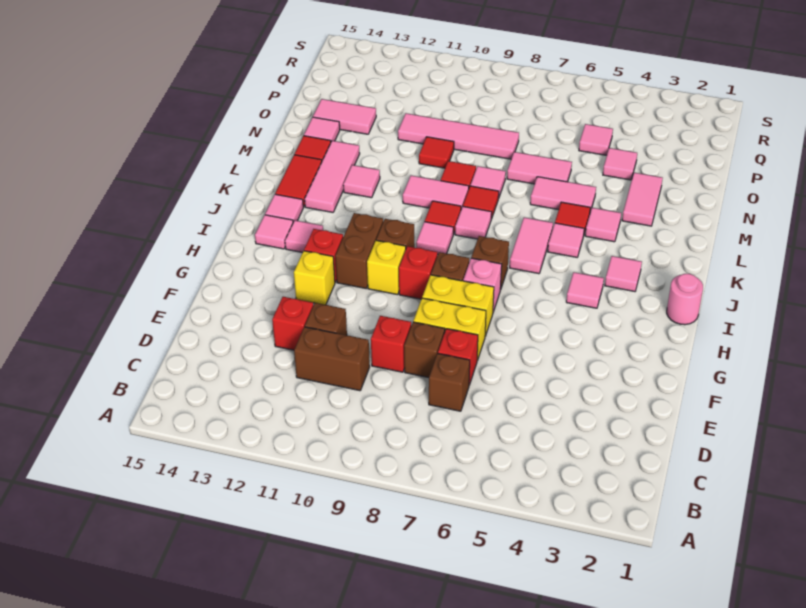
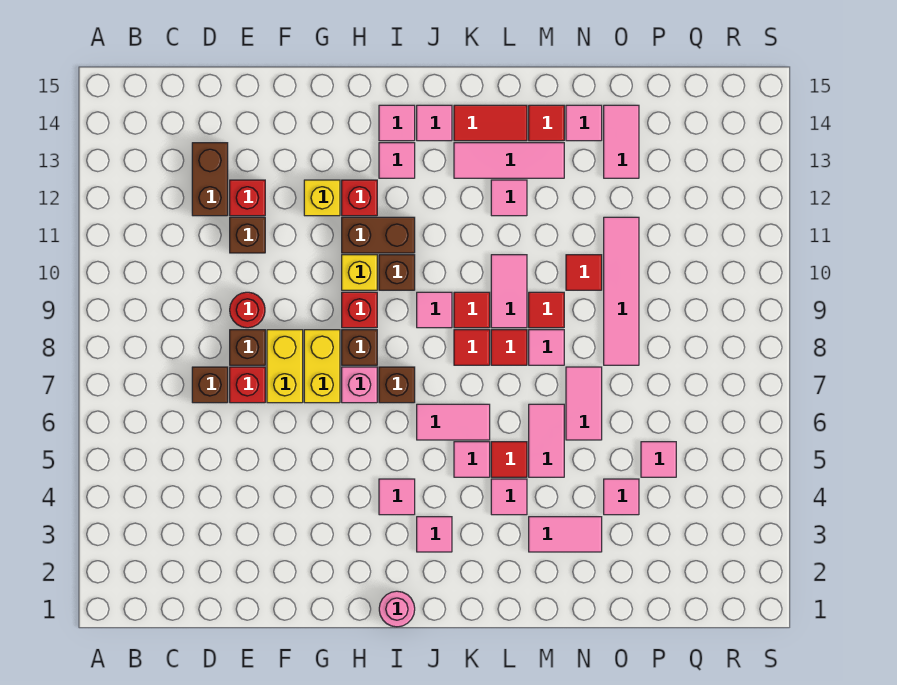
brown 1x2 brick [294,327,370,391] -> brown 1x2 brick moved to [192,143,228,216]
red 1x1 brick [371,316,411,372] -> red 1x1 round brick [230,292,265,328]
pink 1x1 tile [455,206,492,239] -> red 1x1 tile [454,330,490,365]

